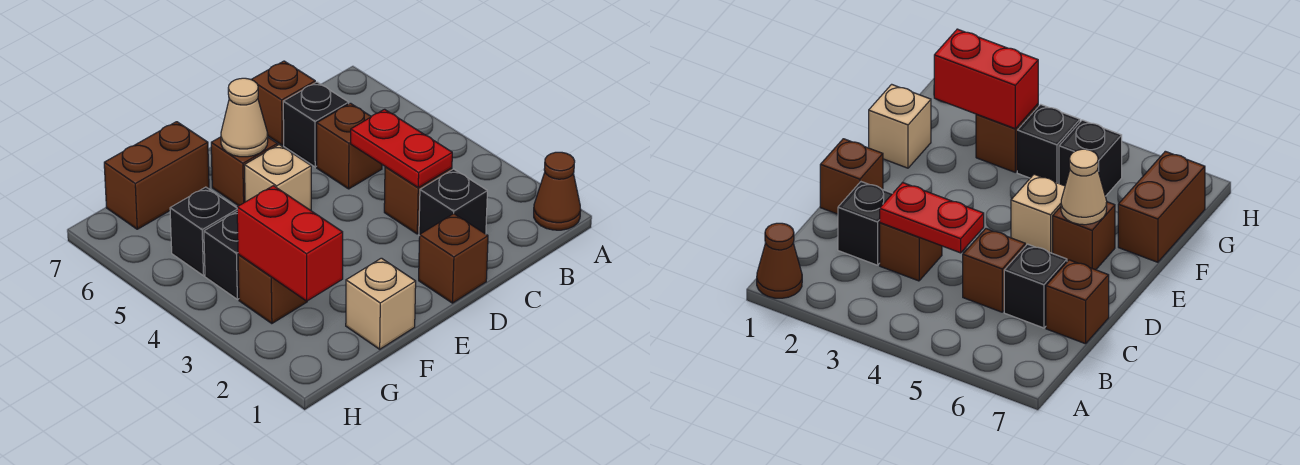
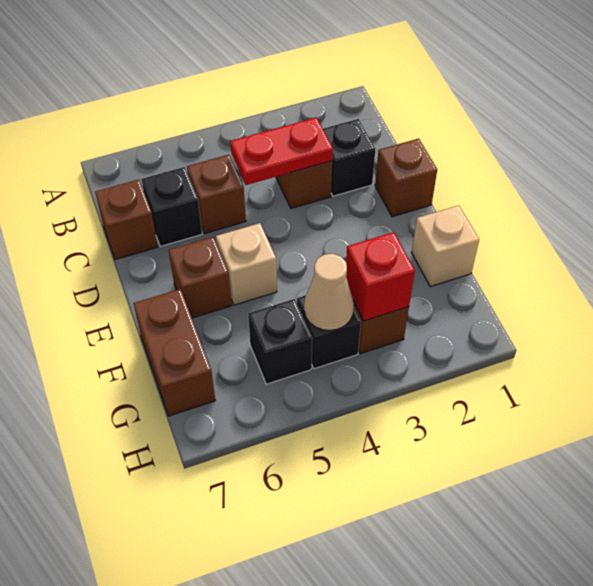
brown 1x1 cone [534,152,581,230] -> none
tan 1x1 cone [221,78,268,157] -> tan 1x1 cone moved to [304,254,354,331]
red 1x2 brick [237,186,343,301] -> red 1x1 brick [346,232,415,321]

